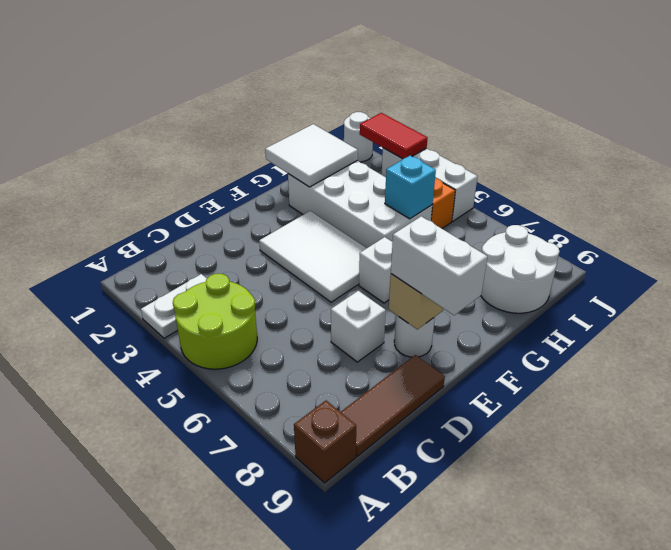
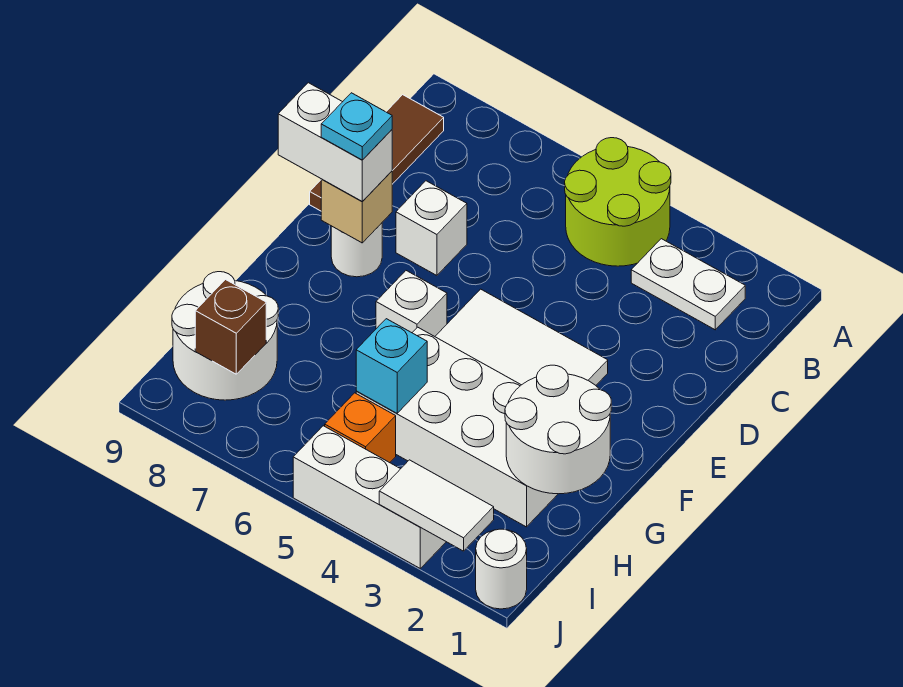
white 1x2 plate [141,274,207,338] -> white 1x2 plate turned to [631,239,745,330]
brown 1x1 brick [294,401,356,483] -> brown 1x1 brick moved to [195,280,266,374]
none -> cyan 1x1 plate [321,93,392,160]
white 2x2 tile [265,124,358,187] -> white 2x2 round brick [505,365,611,494]
red 1x2 tile [360,113,428,159] -> white 1x2 tile [379,460,494,551]

